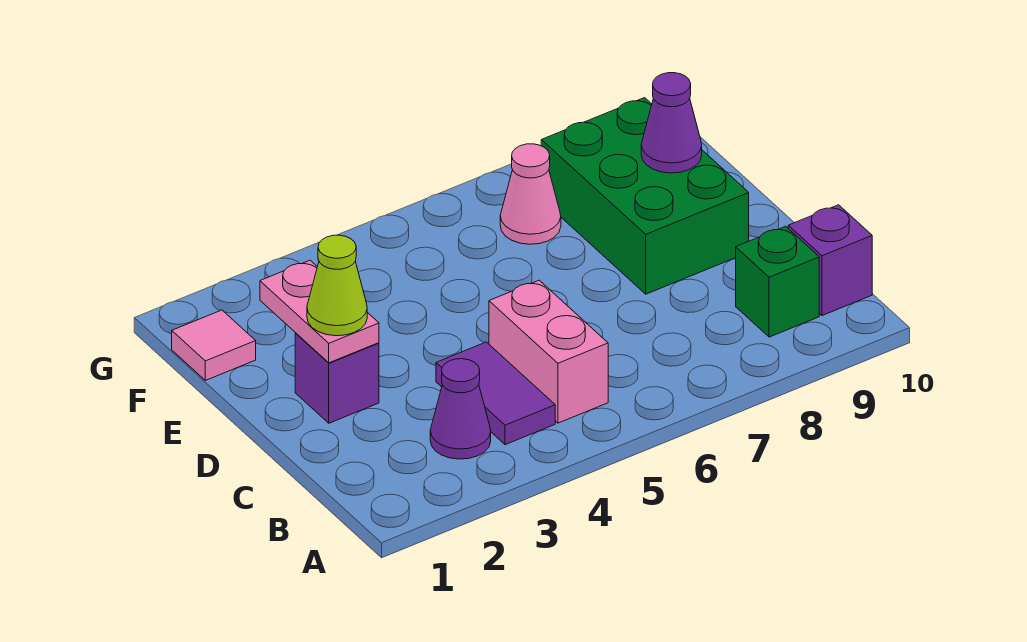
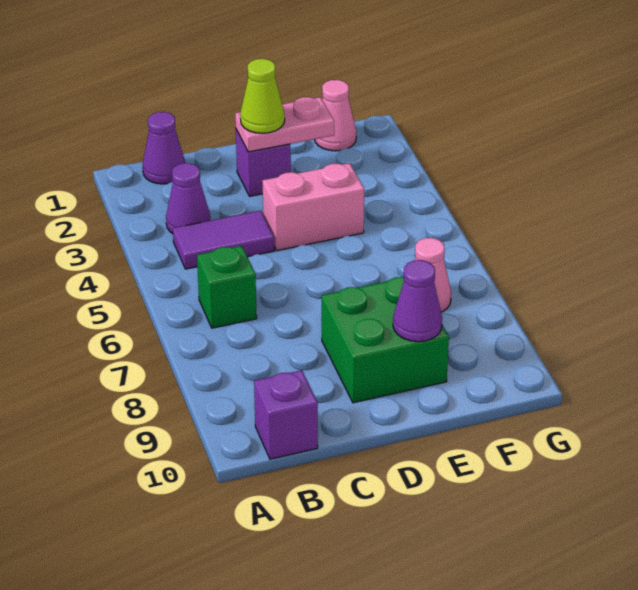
none -> purple 1x1 cone [143,112,185,184]
pink 1x2 brick [489,280,608,423] -> pink 1x2 brick moved to [262,163,364,251]
green 1x1 brick [736,226,819,337] -> green 1x1 brick moved to [197,246,257,328]
green 2x3 brick [541,98,749,294] -> green 2x2 brick [321,277,449,403]
pink 1x1 tile [172,310,256,380] -> pink 1x1 cone [315,80,356,151]

